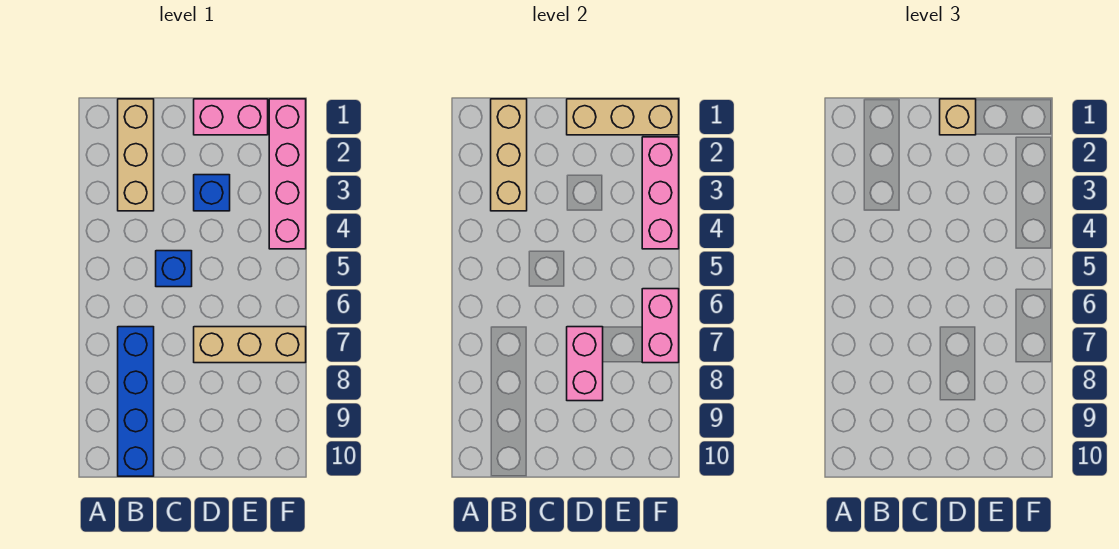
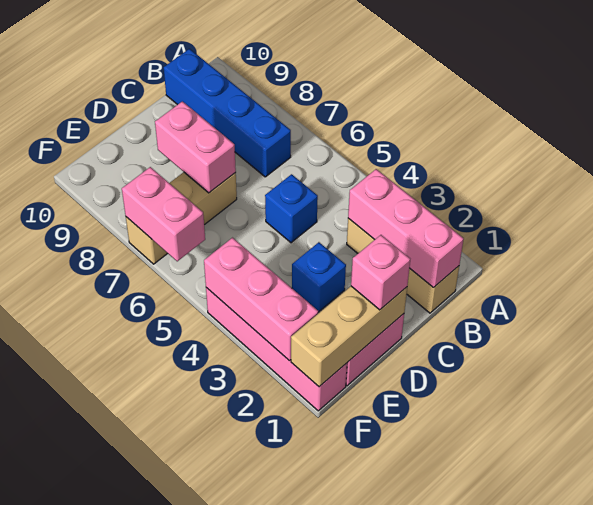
tan 1x3 brick [491,99,527,211] -> pink 1x3 brick [348,169,464,288]
tan 1x1 brick [940,99,976,135] -> pink 1x1 brick [351,235,410,310]

